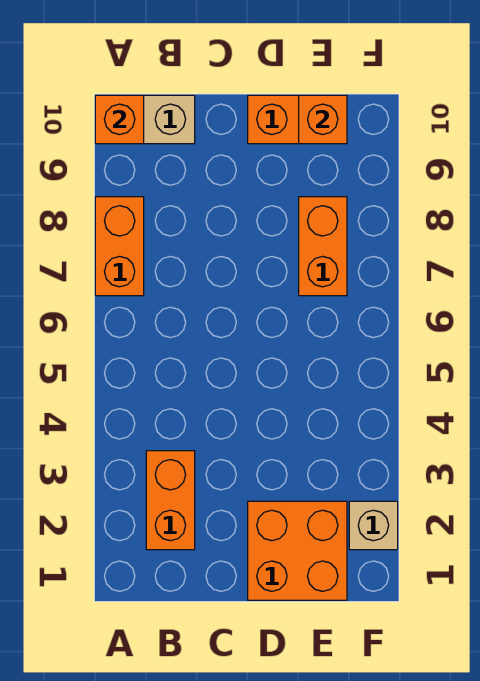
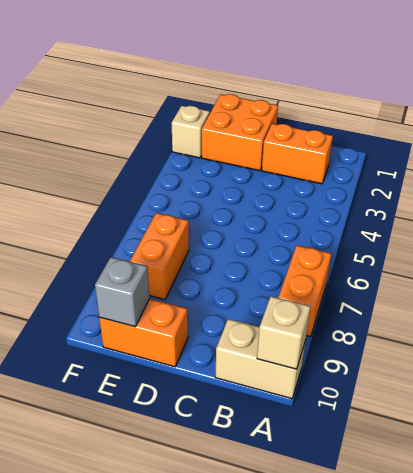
orange 1x1 brick [95,95,144,144] -> tan 1x1 brick [257,296,311,369]
orange 1x2 brick [146,451,195,550] -> orange 1x2 brick turned to [262,124,333,184]
orange 1x1 brick [299,95,347,144] -> grey 1x1 brick [95,257,150,327]

